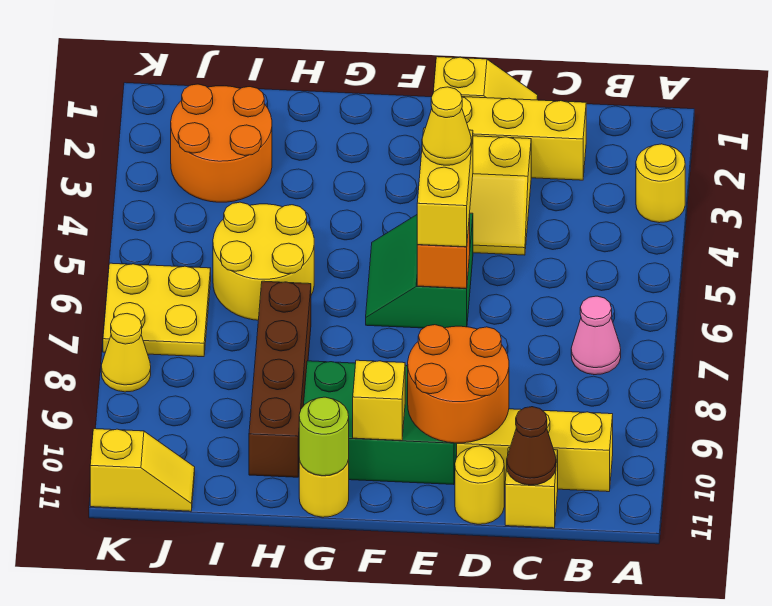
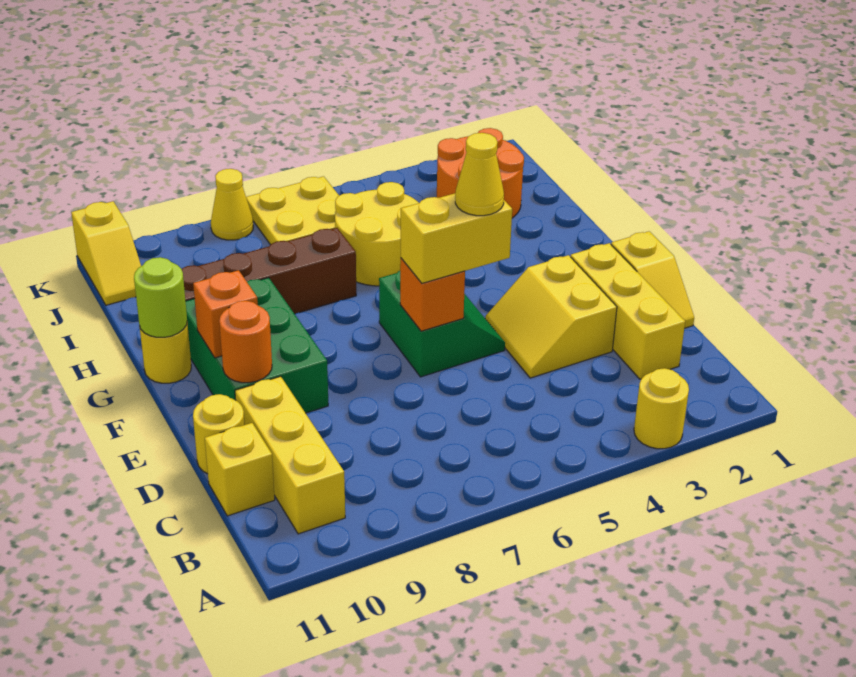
pink 1x1 cone [571,296,621,375] -> none
brown 1x1 cone [507,407,556,485] -> none
orange 2x2 round brick [408,325,509,443] -> orange 1x1 round brick [219,301,272,383]
green 2x2 slope [366,213,473,328] -> green 2x2 slope turned to [379,271,505,377]
yellow 1x1 brick [353,360,405,441] -> orange 1x1 brick [193,270,258,358]

